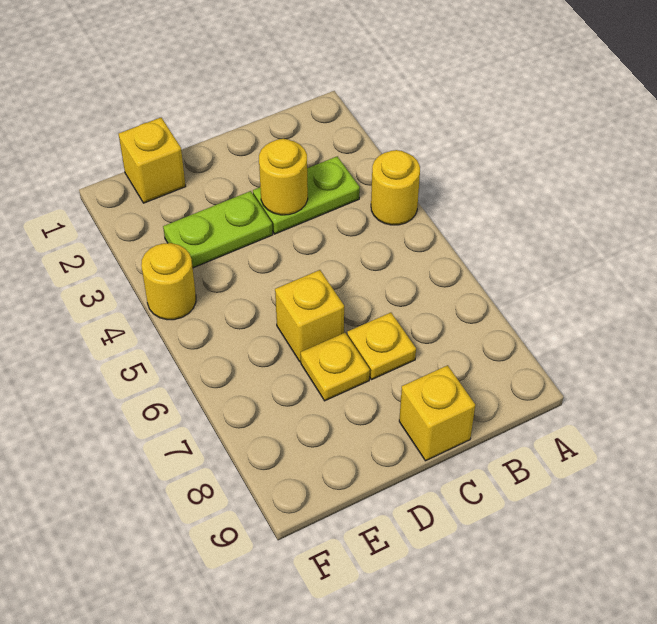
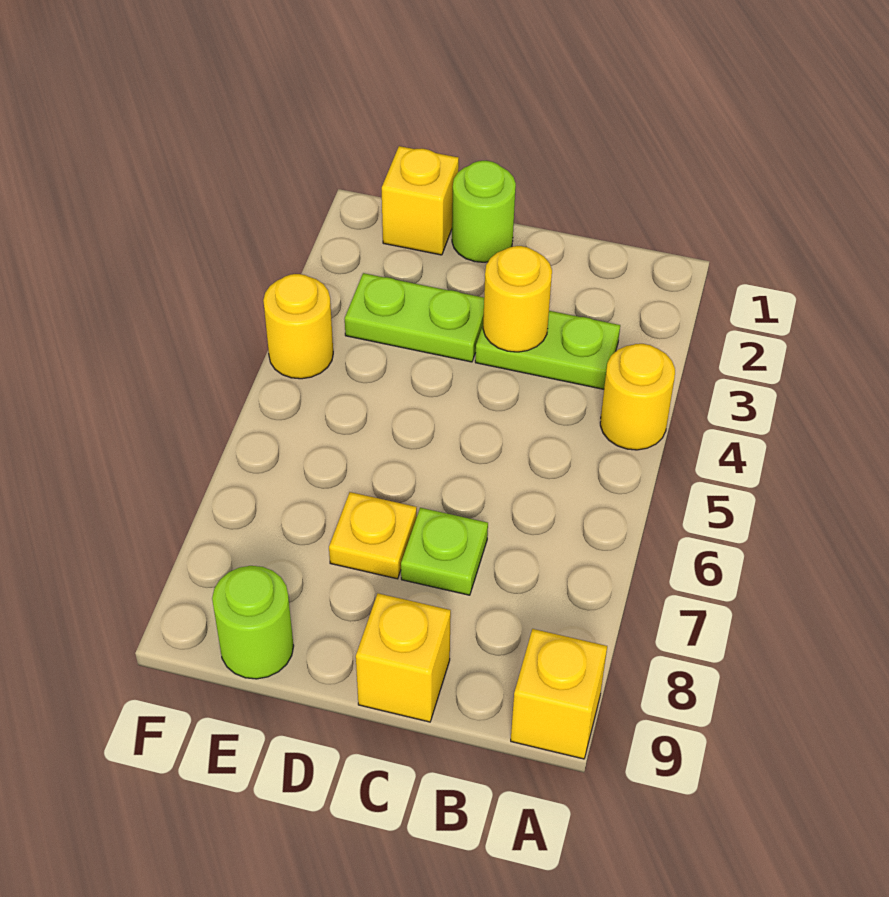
yellow 1x1 plate [347,313,416,380] -> lime 1x1 plate [401,508,488,595]
none -> lime 1x1 round brick [452,161,516,262]
yellow 1x1 brick [275,270,344,362] -> yellow 1x1 brick moved to [511,629,607,759]
none -> lime 1x1 round brick [212,566,294,679]

